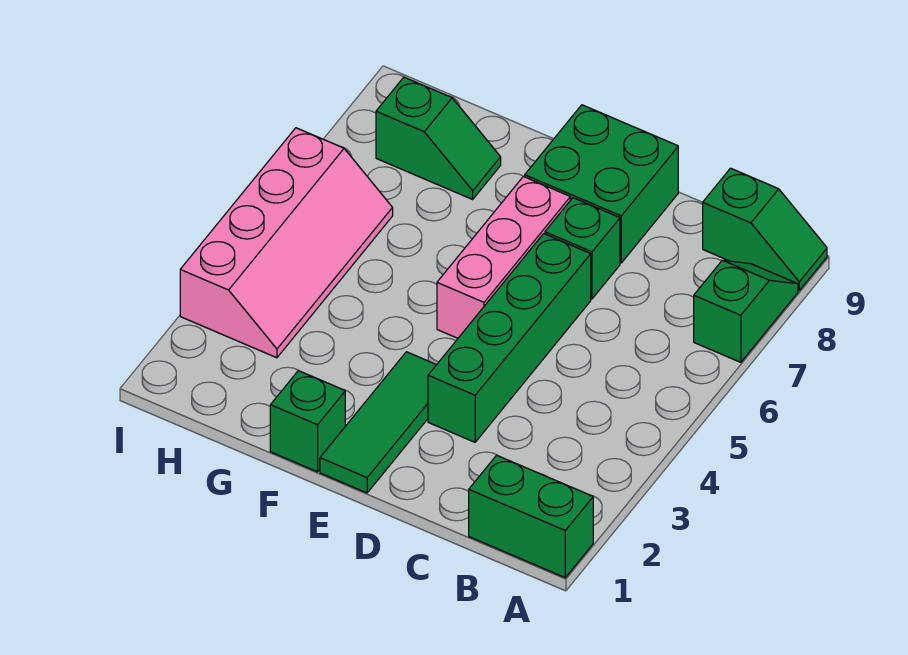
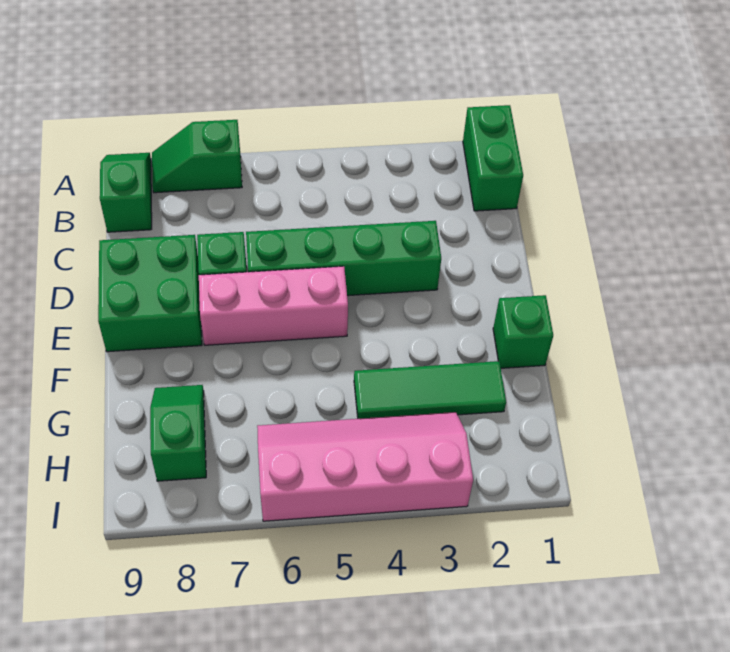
green 1x3 tile [320,352,436,493] -> green 1x3 tile moved to [354,361,506,419]

